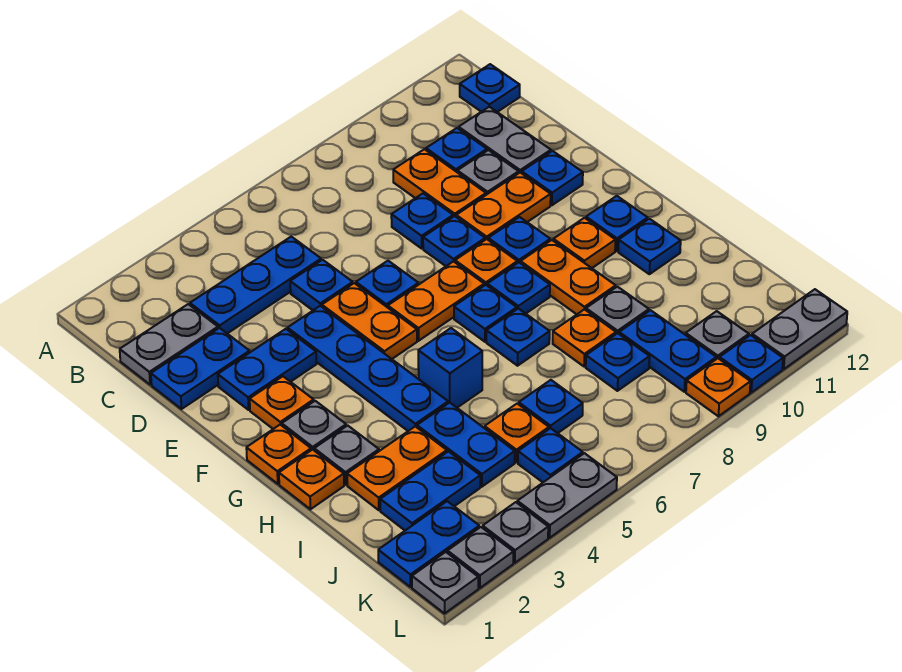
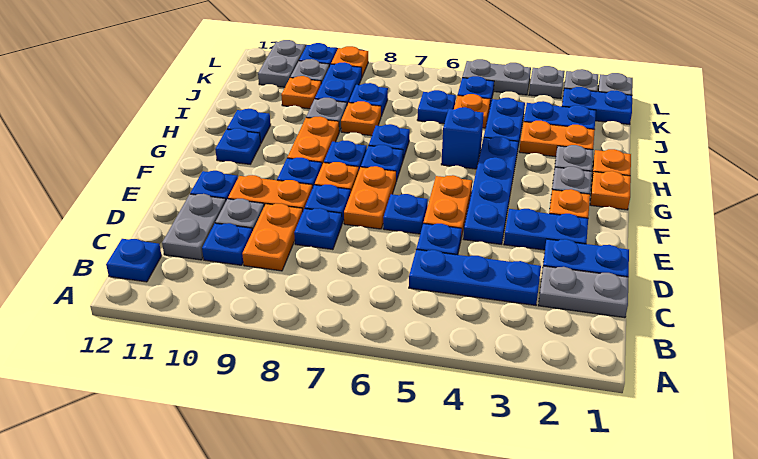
orange 1x2 plate [388,261,484,341] -> orange 1x2 plate turned to [344,166,396,229]
orange 1x1 plate [553,218,615,268] -> orange 1x1 plate moved to [281,76,321,109]
grey 1x2 plate [752,289,847,369] -> grey 1x2 plate turned to [258,40,306,87]

